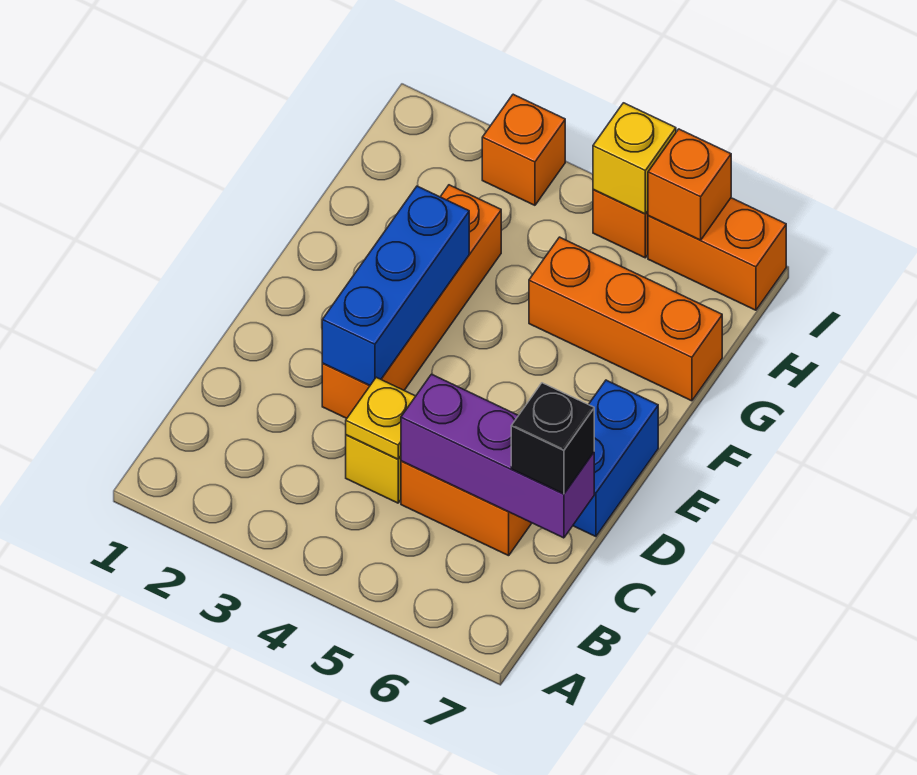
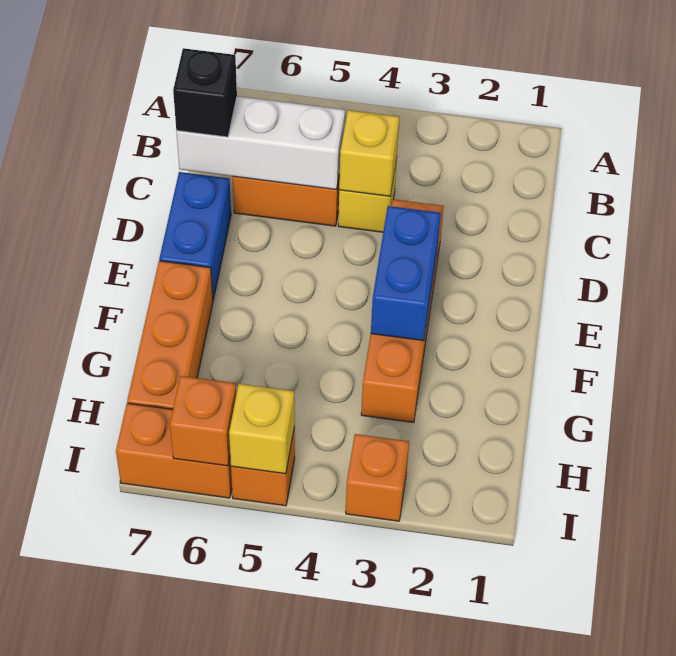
yellow 1x1 plate [346,377,416,459] -> yellow 1x1 brick [339,110,399,196]
purple 1x3 brick [401,374,594,538] -> white 1x3 brick [176,96,345,190]
blue 1x3 brick [322,186,469,385] -> blue 1x2 brick [371,206,441,341]
orange 1x3 brick [529,237,722,401] -> orange 1x3 brick turned to [127,261,213,409]

